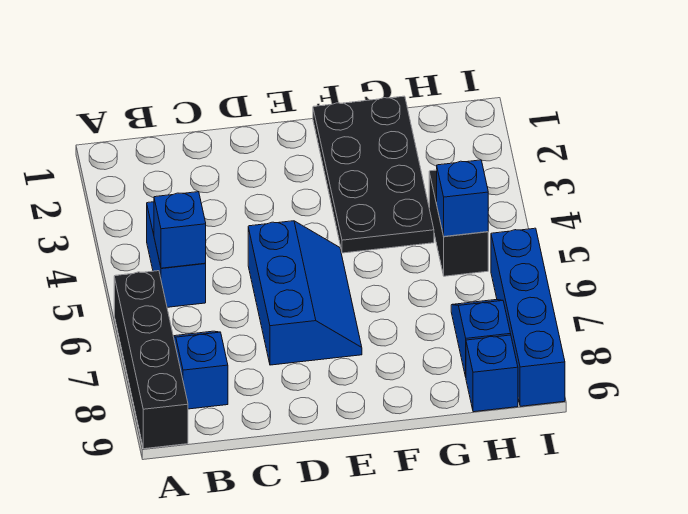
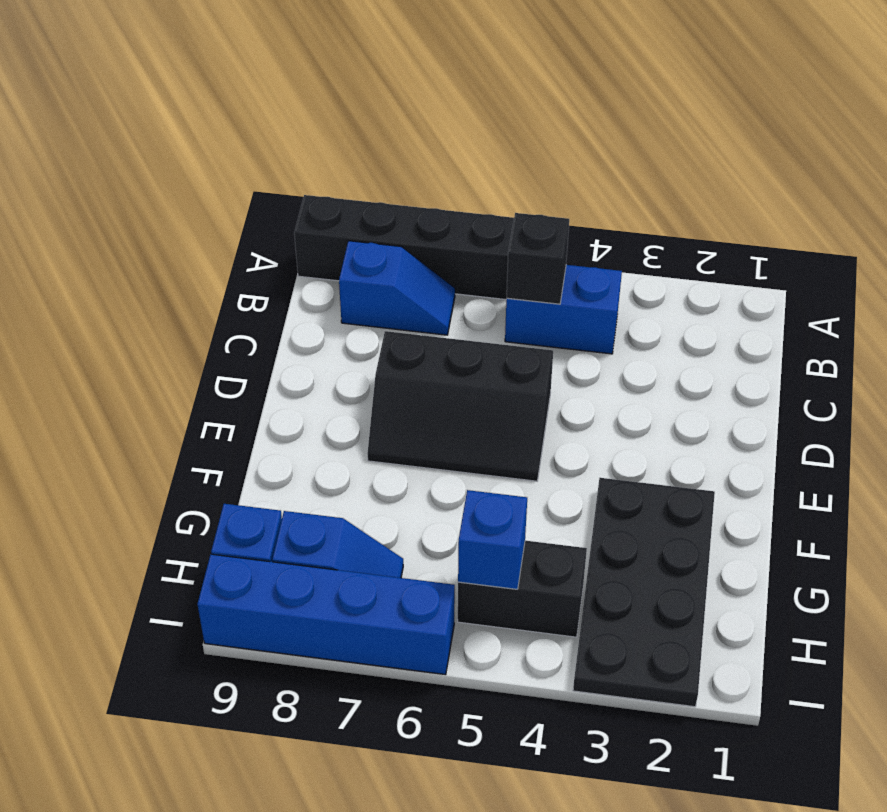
blue 1x1 brick [154,192,206,268] -> black 1x1 brick [507,213,569,304]
blue 2x3 slope [248,221,362,365] -> black 2x3 slope [367,331,553,481]
black 2x4 plate [313,96,434,253] -> black 2x4 plate turned to [573,478,715,707]

